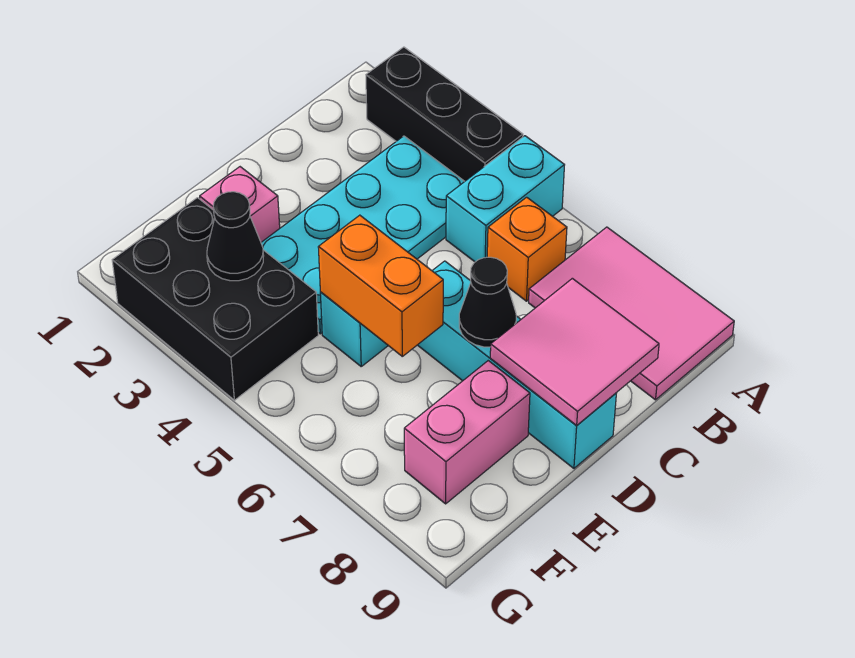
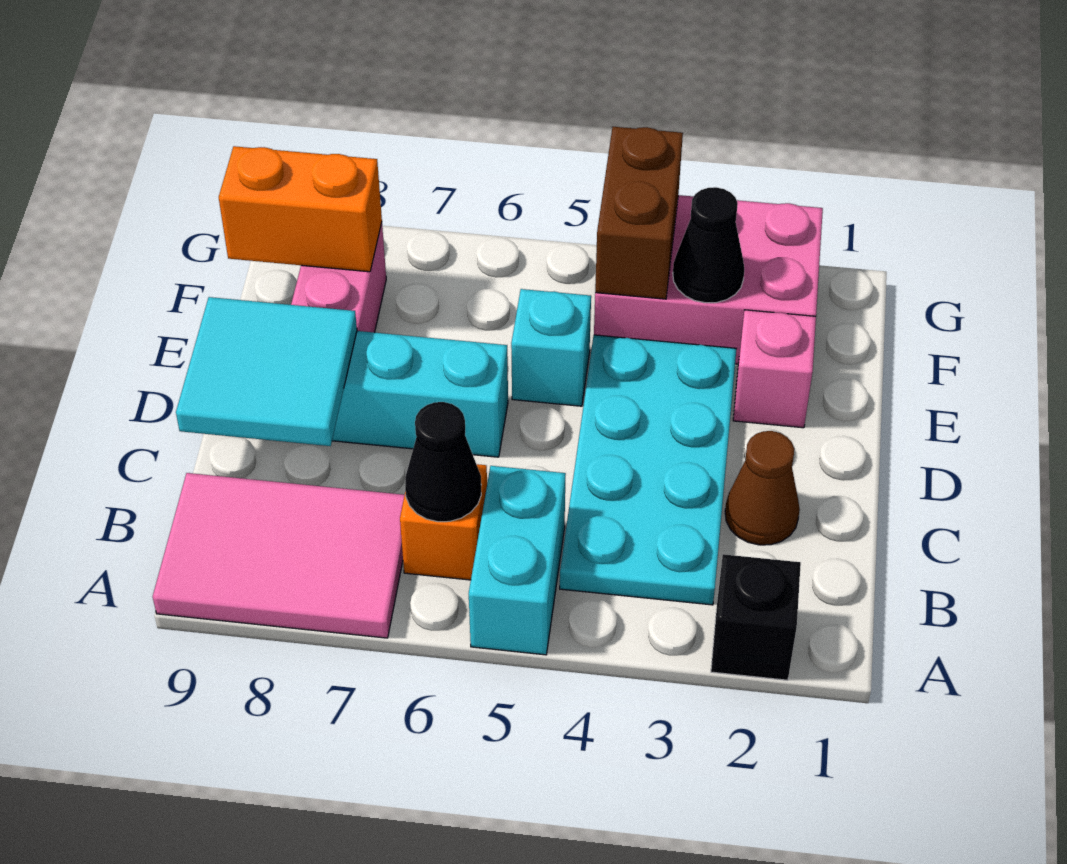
black 1x3 brick [366,47,523,181] -> black 1x1 brick [711,554,801,680]
none -> brown 1x1 cone [725,431,800,545]
pink 2x2 tile [490,278,659,425] -> cyan 2x2 tile [176,297,357,446]
black 1x1 cone [459,257,516,347] -> black 1x1 cone moved to [405,402,481,522]
orange 1x2 brick [318,215,443,356] -> orange 1x2 brick moved to [219,146,382,272]
black 2x3 brick [112,198,318,400] -> pink 2x3 brick [594,195,823,364]
none -> brown 1x2 brick [595,127,683,299]

